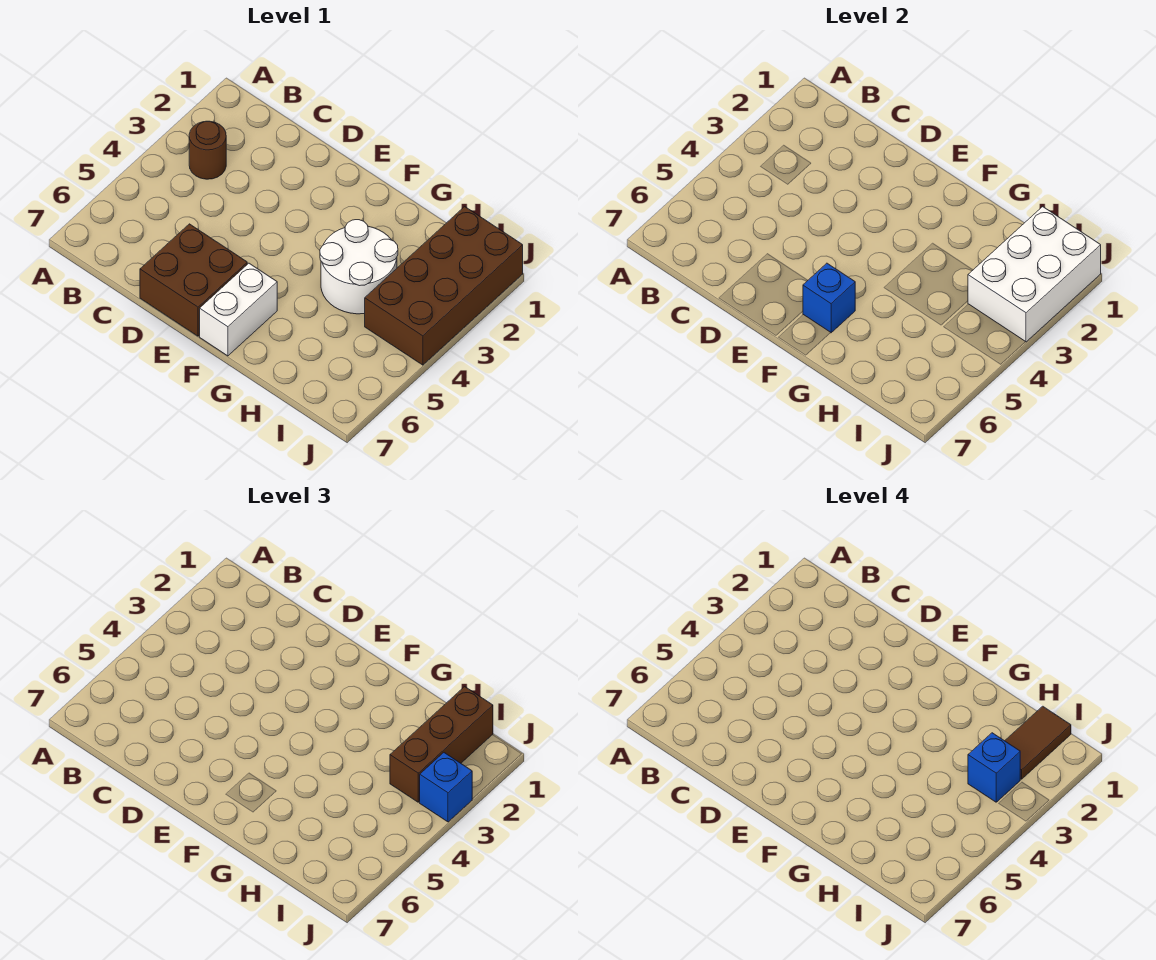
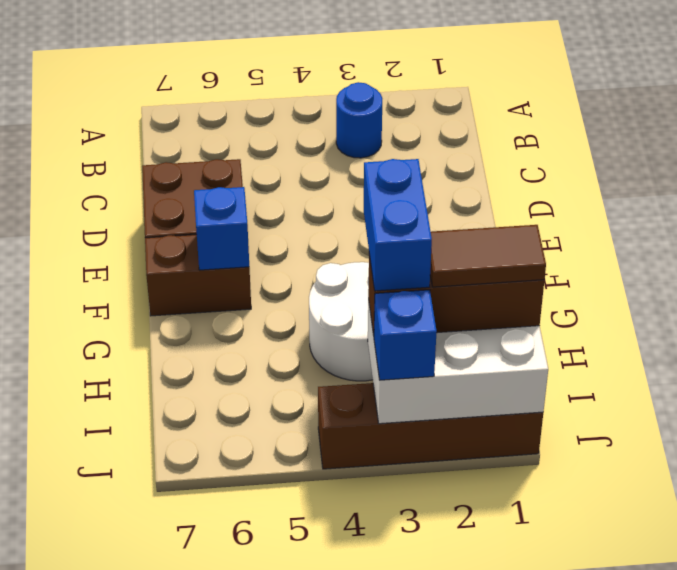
brown 1x1 round brick [189,121,226,179] -> blue 1x1 round brick [336,82,382,158]
white 1x2 brick [200,263,277,356] -> brown 1x2 brick [145,235,251,316]
brown 2x4 brick [365,207,523,365] -> brown 1x4 brick [318,383,543,469]
blue 1x1 brick [968,733,1020,802] -> blue 1x2 brick [364,159,432,291]

